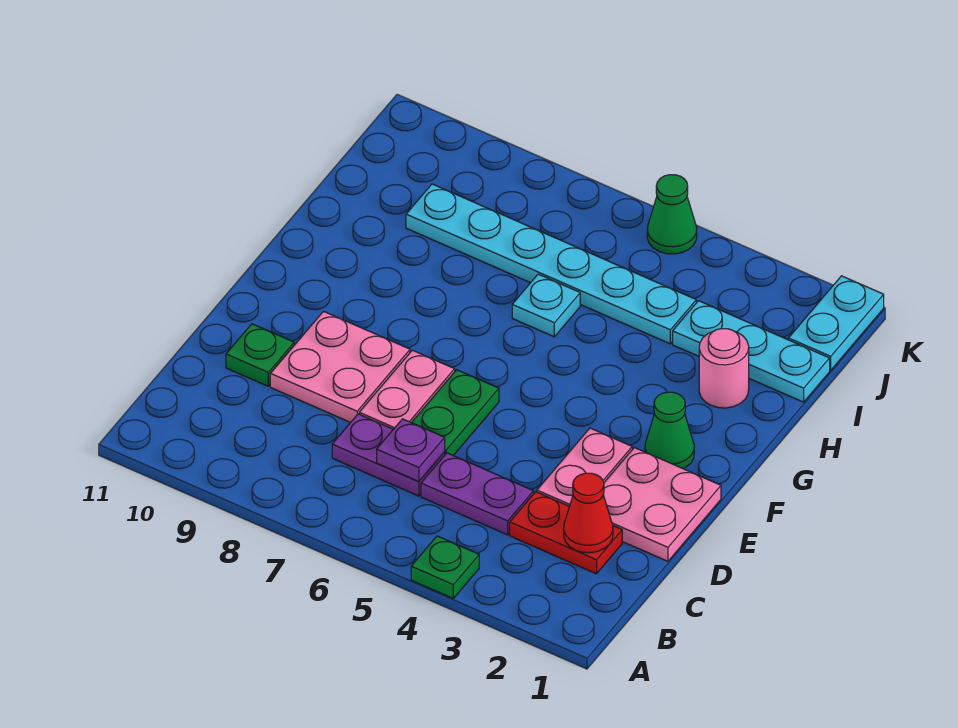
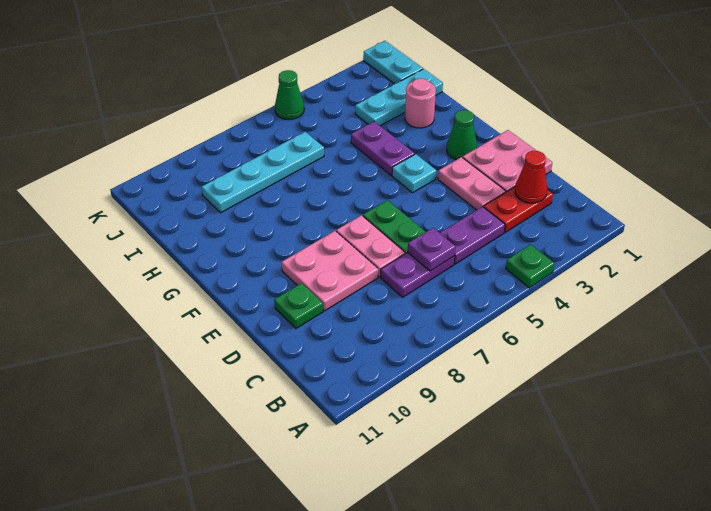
none -> purple 1x2 plate [351,122,415,175]
cyan 1x1 plate [512,274,580,337] -> cyan 1x1 plate moved to [392,154,436,193]
cyan 1x6 plate [406,184,696,344] -> cyan 1x4 plate [202,132,324,213]

